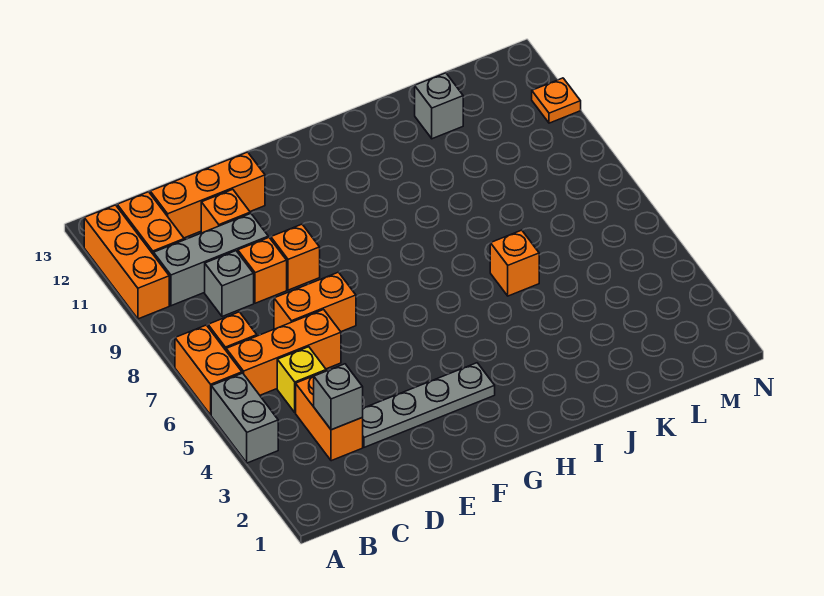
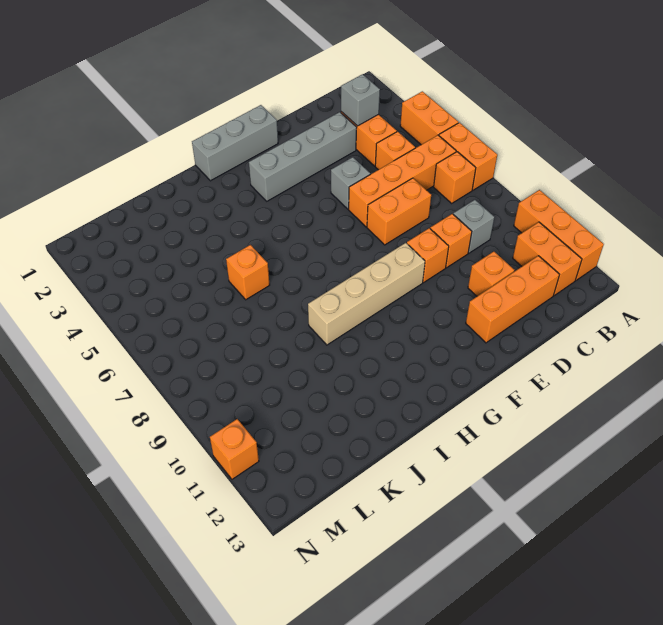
grey 1x2 brick [211,373,278,463] -> orange 1x2 brick [400,91,458,145]
orange 1x3 brick [226,310,341,395] -> orange 1x4 brick [349,135,456,227]
grey 1x3 brick [154,213,268,306] -> grey 1x3 brick moved to [192,105,278,181]
yellow 1x1 brick [277,347,326,413] -> orange 1x1 brick [375,132,415,170]
grey 1x4 plate [362,363,495,447] -> grey 1x4 brick [249,112,357,201]
none -> tan 1x4 brick [308,243,425,345]
grey 1x1 brick [415,73,463,139] -> grey 1x1 brick moved to [331,157,370,209]
orange 1x1 plate [532,78,581,123] -> orange 1x1 brick [210,419,259,479]

